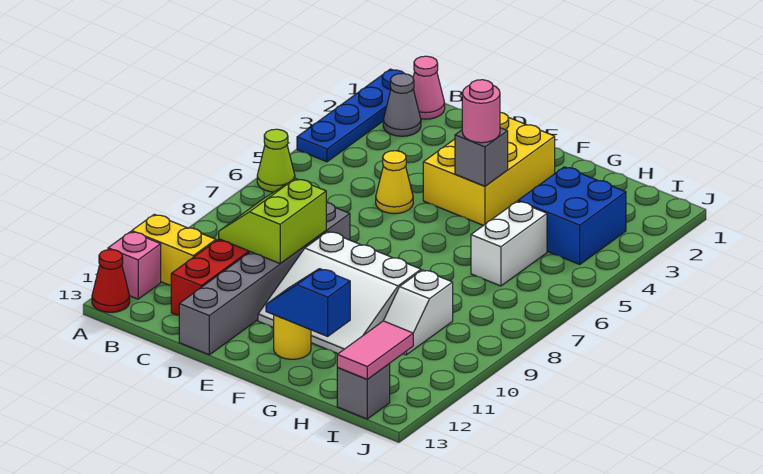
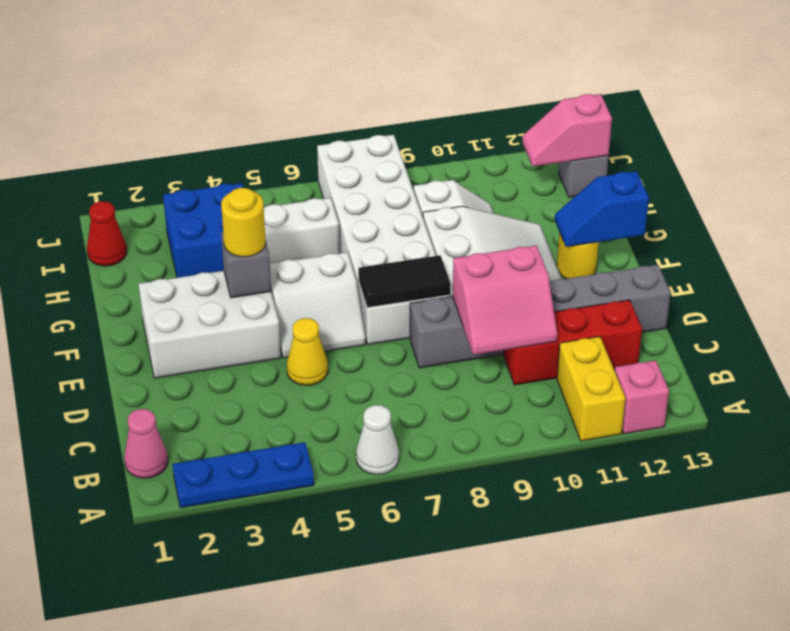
blue 1x4 plate [297,69,403,162] -> blue 1x3 plate [172,442,314,508]
lime 1x1 cone [257,129,295,192] -> white 1x1 cone [356,405,399,474]
red 1x1 cone [92,250,130,312] -> red 1x1 cone moved to [87,201,127,266]
grey 1x1 cone [383,73,421,136] -> none
lime 2x2 slope [219,179,326,264] -> pink 2x2 slope [452,246,558,355]
yellow 2x3 brick [423,112,555,225] -> white 2x3 brick [139,271,281,378]
none -> white 2x2 slope [270,252,366,358]
none -> white 2x6 brick [317,135,450,345]
none -> black 1x2 tile [358,255,450,308]
pink 1x1 round brick [462,80,500,143] -> yellow 1x1 round brick [221,188,266,257]
blue 1x2 slope [266,269,350,336] -> blue 1x2 slope turned to [555,171,649,247]
pink 1x2 tile [337,321,413,379] -> pink 1x2 slope [522,94,612,166]

